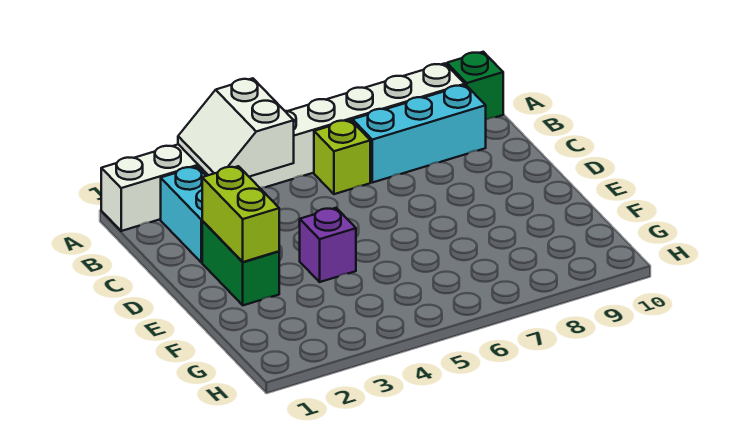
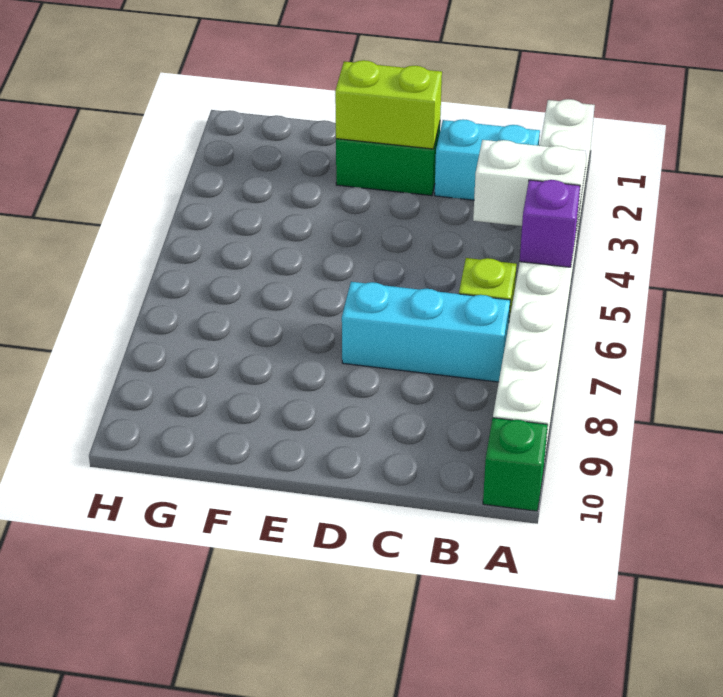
cyan 1x3 brick [352,85,486,183] -> cyan 1x3 brick turned to [342,282,510,382]
purple 1x1 brick [300,208,356,282] -> purple 1x1 brick moved to [520,180,580,267]

